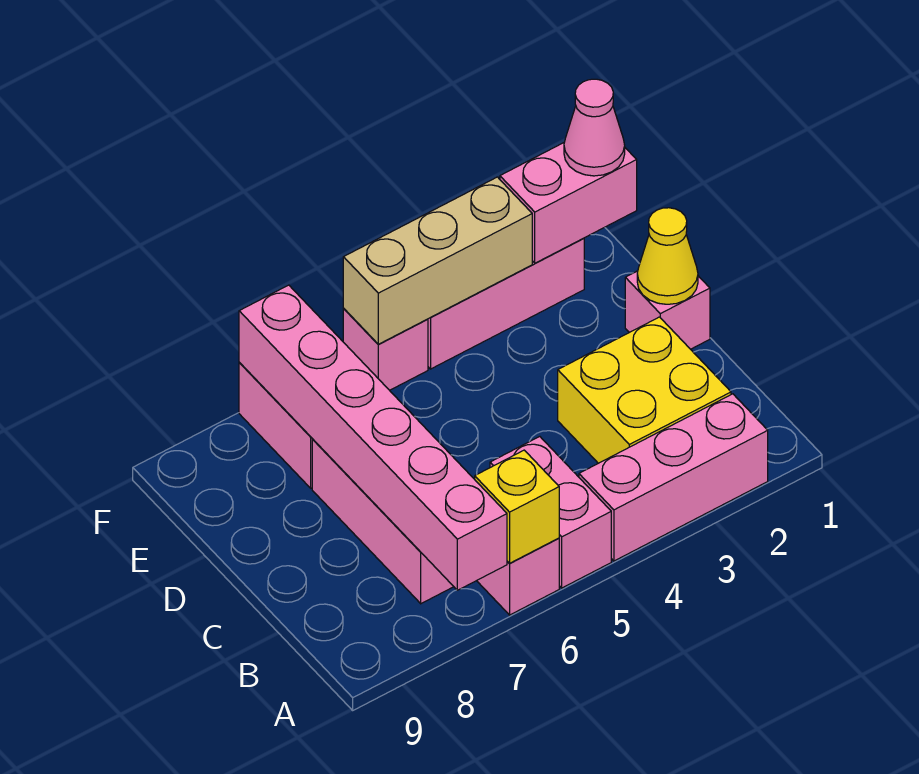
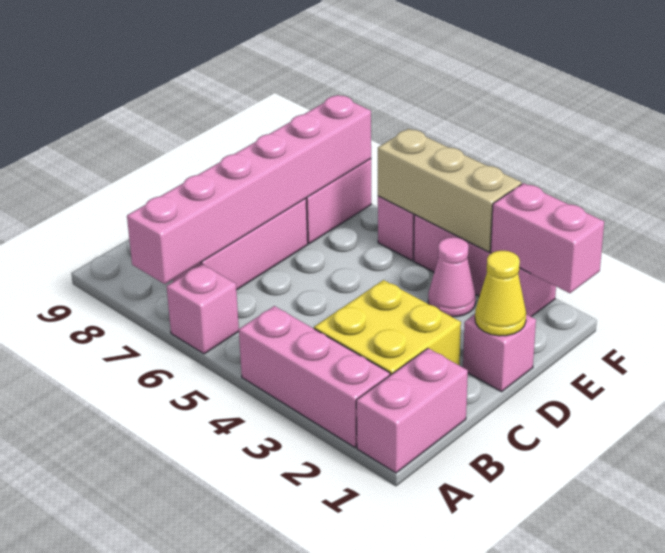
pink 1x2 brick [490,437,611,588] -> pink 1x2 brick moved to [356,348,468,473]
yellow 1x1 brick [475,450,559,563] -> none
pink 1x1 cone [564,79,625,176] -> pink 1x1 cone moved to [428,237,476,317]

